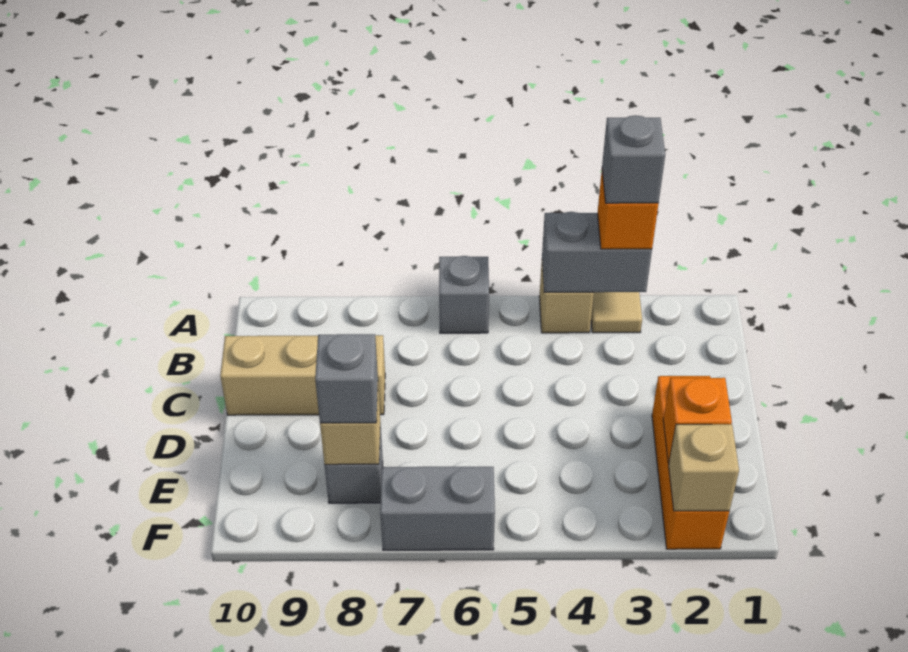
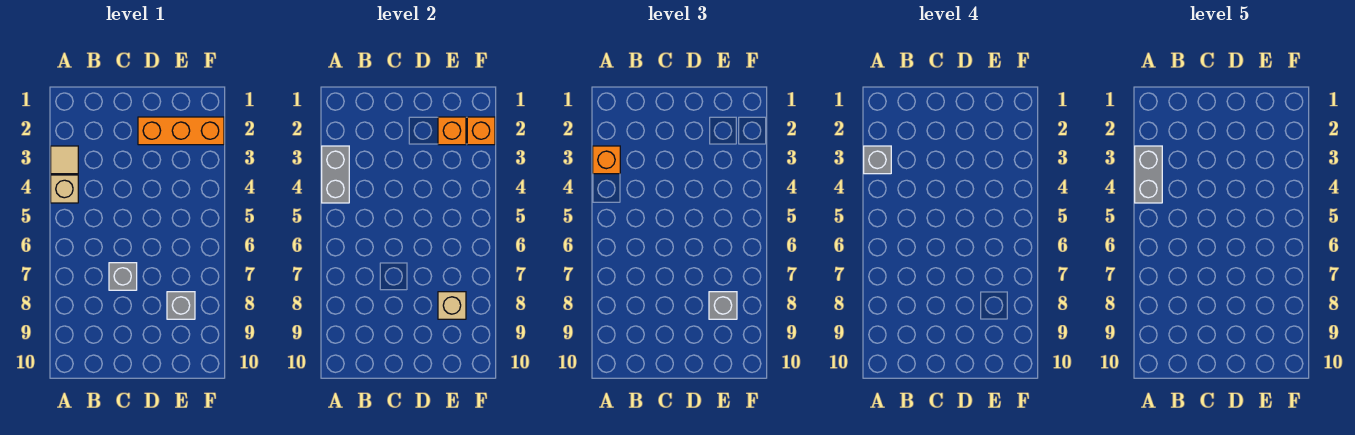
grey 1x1 brick [439,256,489,333] -> grey 1x1 brick moved to [109,263,137,290]
tan 1x3 brick [220,335,385,415] -> none
tan 1x1 brick [669,424,739,511] -> orange 1x1 brick [467,117,495,145]
grey 1x2 brick [380,467,495,550] -> grey 1x2 brick moved to [1135,146,1162,203]

